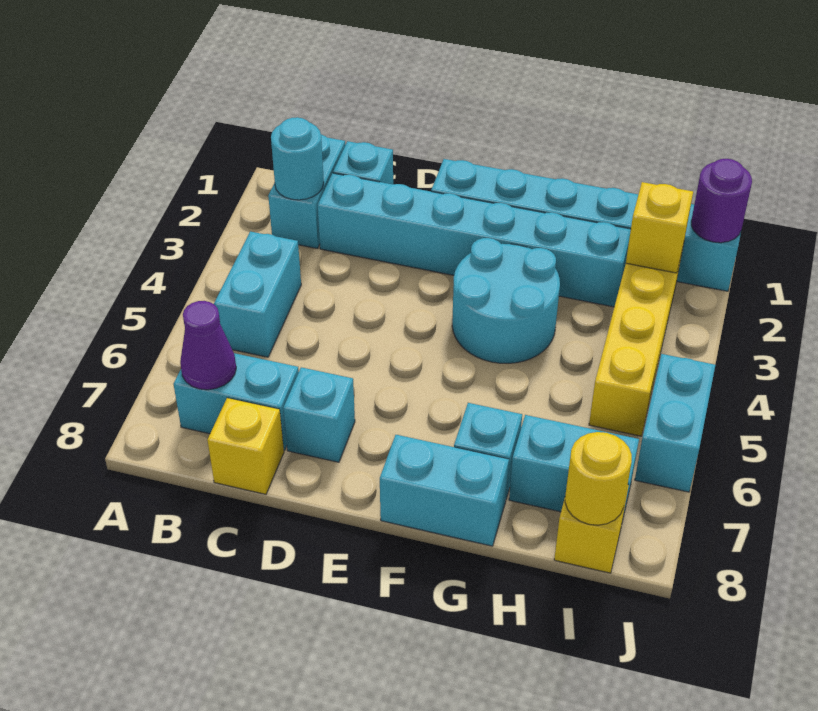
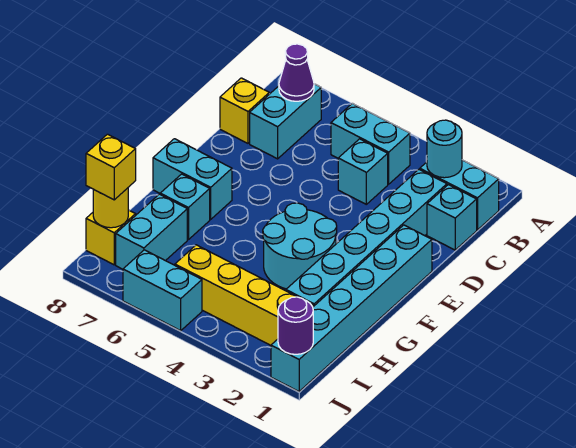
cyan 1x1 brick [283,367,355,462] -> cyan 1x1 brick moved to [338,139,388,204]
cyan 1x2 brick [380,435,509,546] -> cyan 1x2 brick turned to [153,139,232,219]
yellow 1x1 brick [626,182,693,273] -> yellow 1x1 brick moved to [86,134,136,200]

